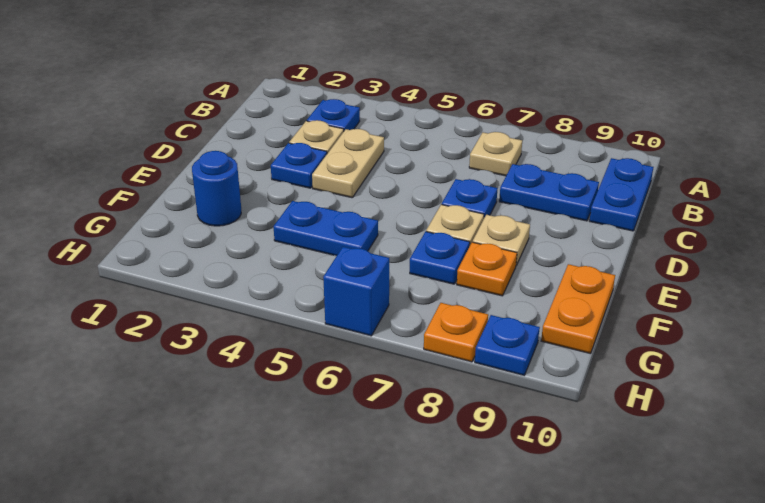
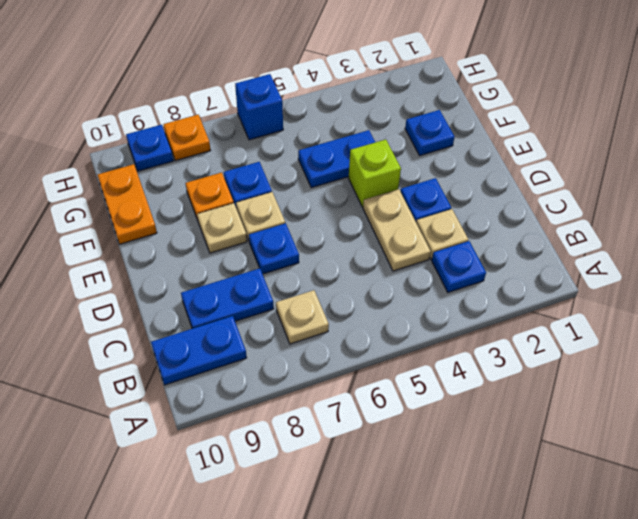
blue 1x2 plate [589,158,653,231] -> blue 1x2 plate turned to [151,316,247,385]
none -> lime 1x1 brick [349,140,401,207]
blue 1x1 round brick [192,151,241,226] -> blue 1x1 plate [405,110,454,155]

